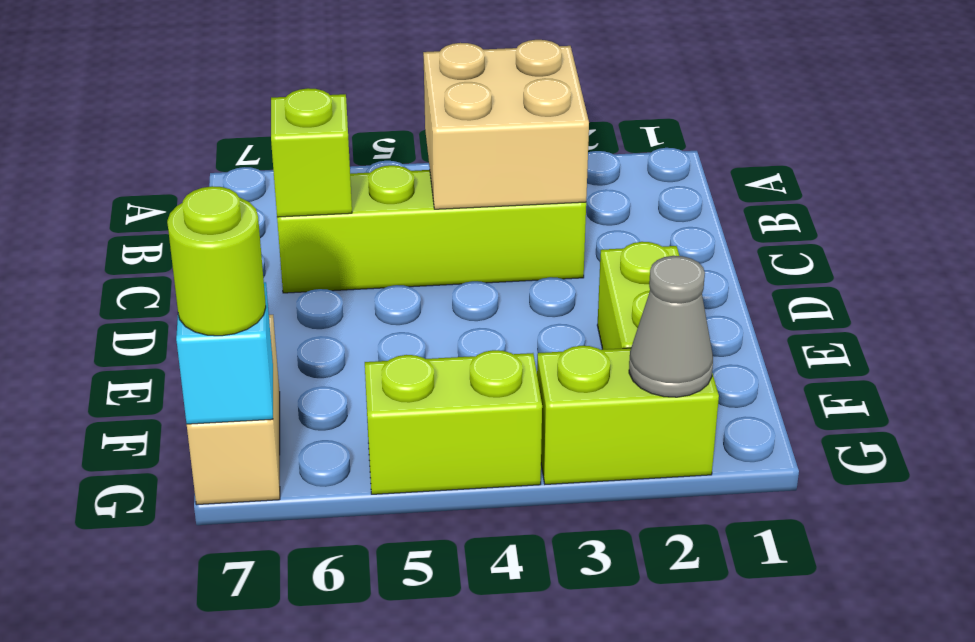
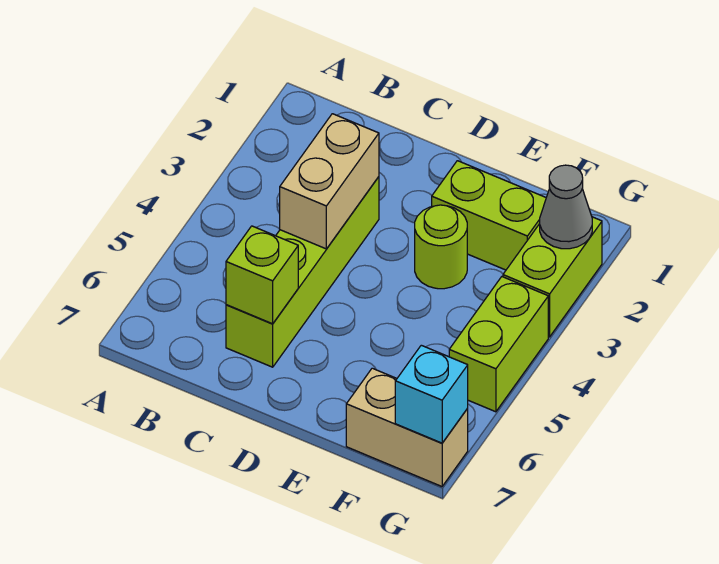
tan 2x2 brick [423,40,589,209] -> tan 1x2 brick [280,114,379,249]
lime 1x1 round brick [167,186,266,336] -> lime 1x1 round brick moved to [415,205,467,289]

